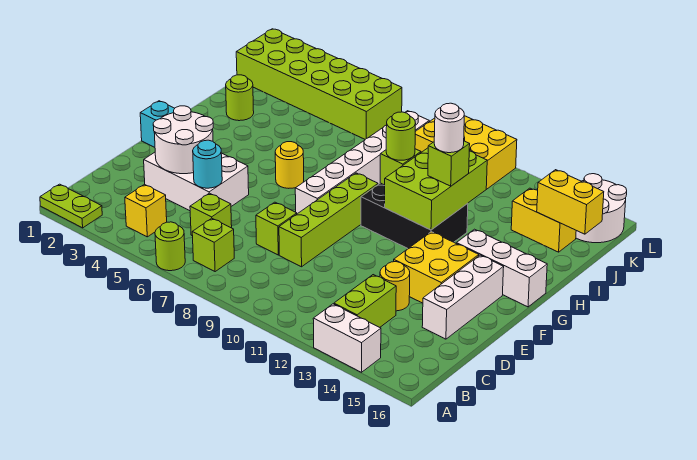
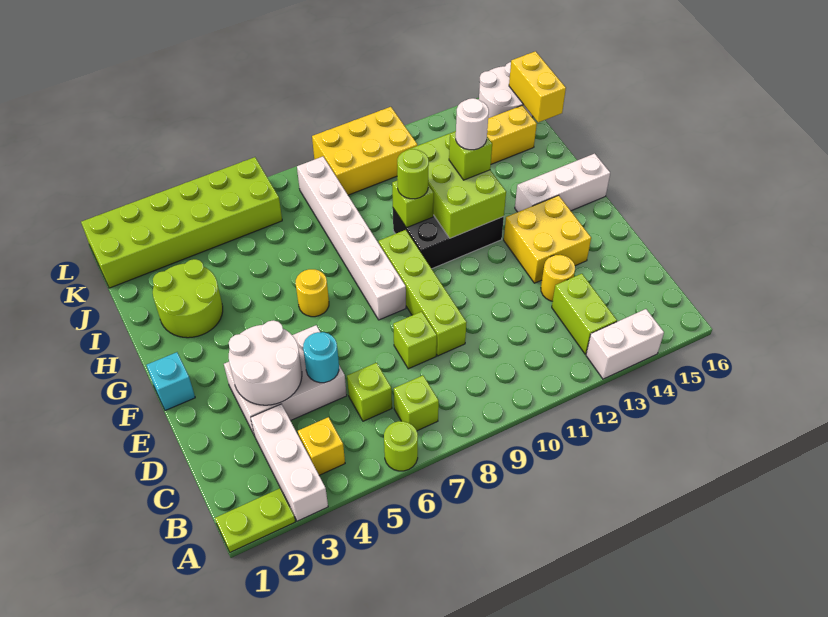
white 1x3 brick [422,255,504,339] -> white 1x3 brick moved to [251,404,328,521]
lime 1x1 round brick [226,75,254,121] -> lime 2x2 round brick [153,259,223,338]
yellow 1x2 brick [537,170,604,234] -> yellow 1x2 brick turned to [509,51,566,122]

